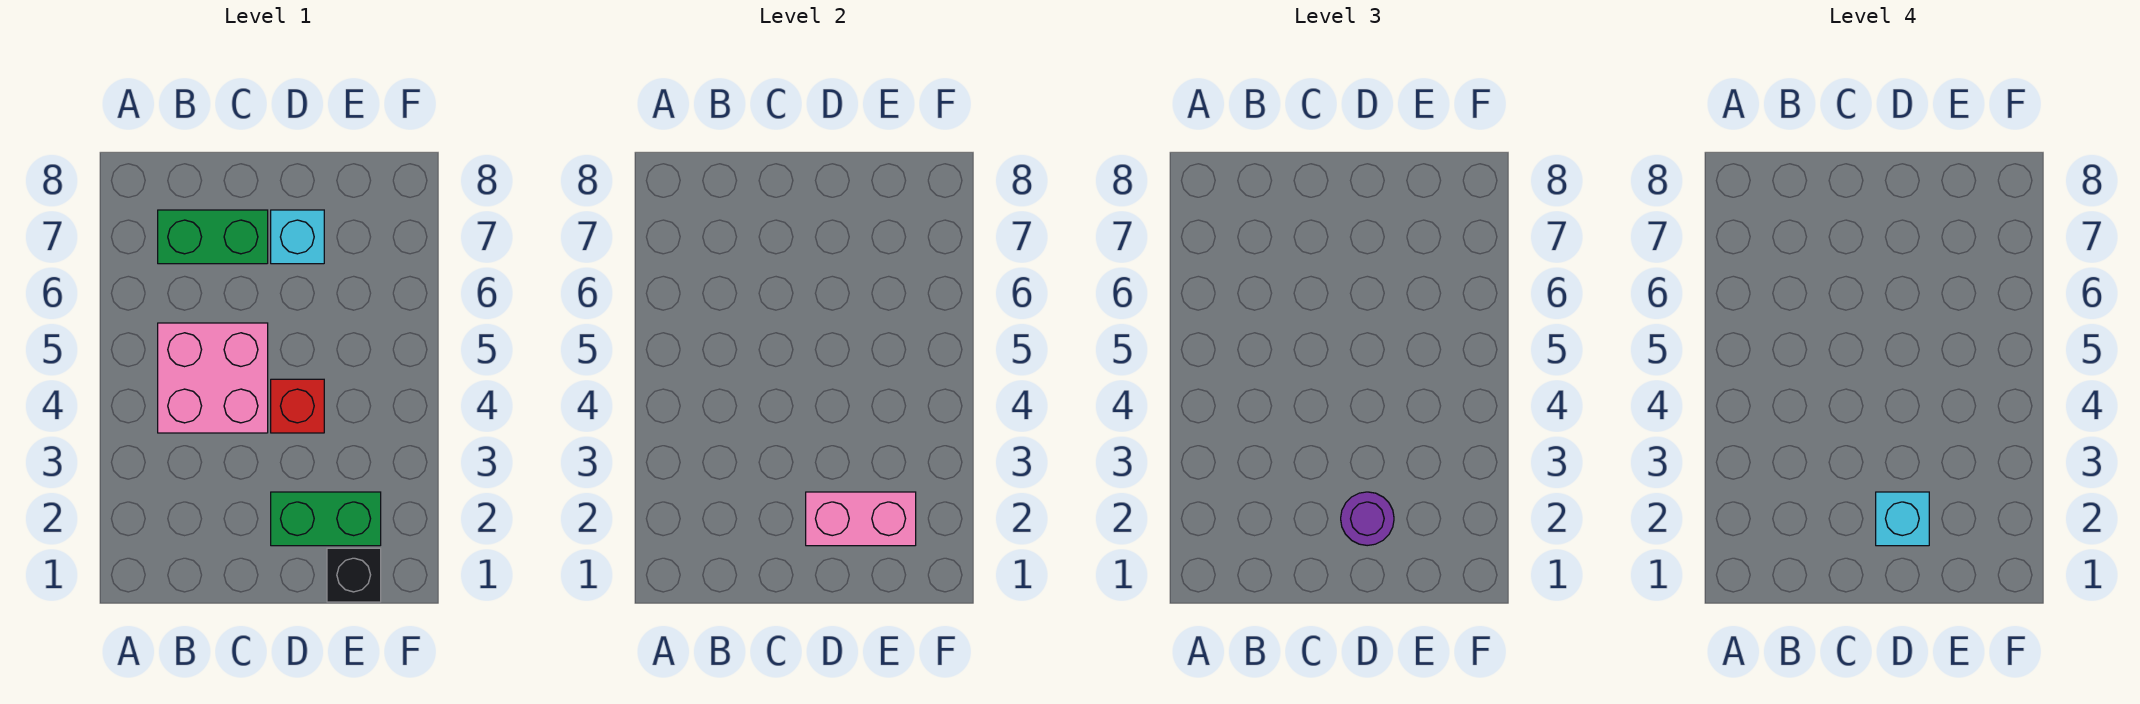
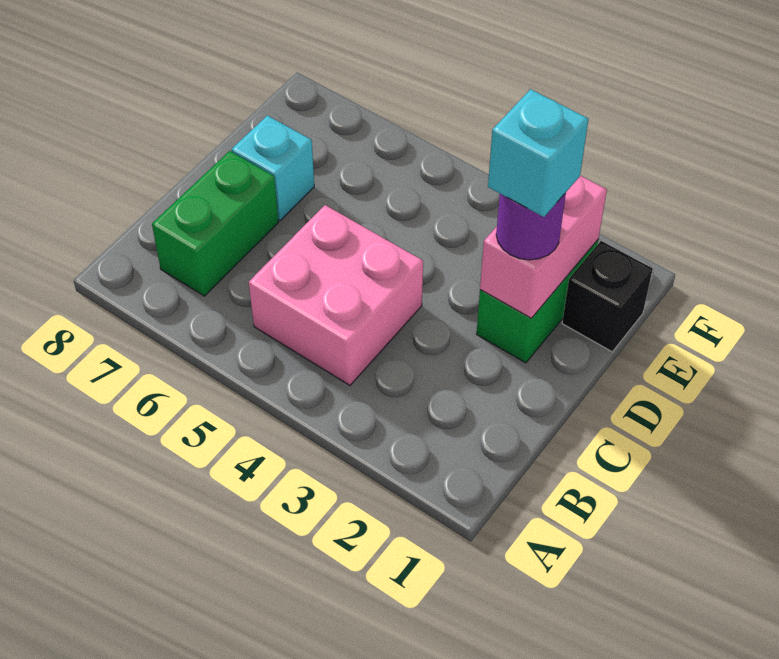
red 1x1 brick [271,379,324,433] -> none

